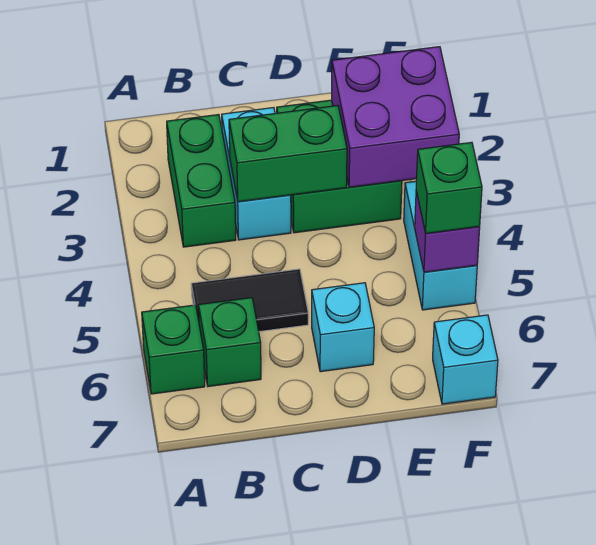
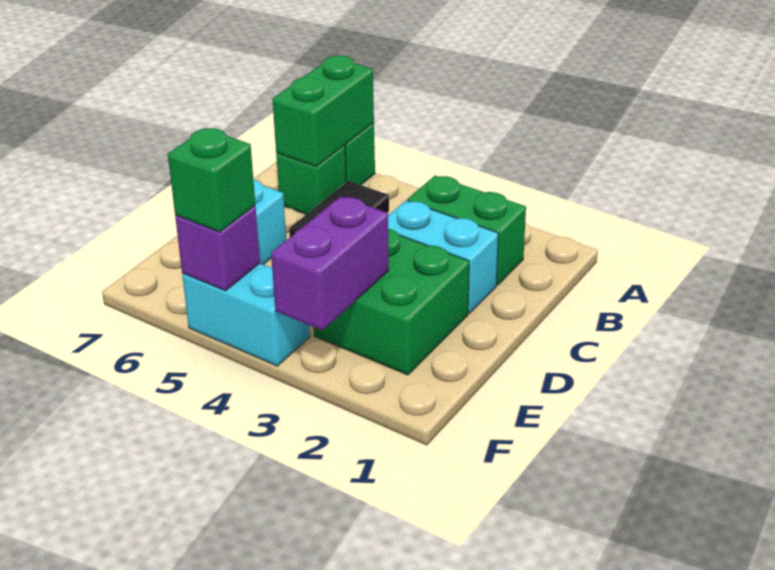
green 1x2 brick [229,106,347,202] -> green 1x2 brick moved to [272,56,374,166]
purple 2x2 brick [332,47,459,187] -> purple 1x2 brick [271,196,389,330]
cyan 1x1 brick [433,315,498,404] -> none

